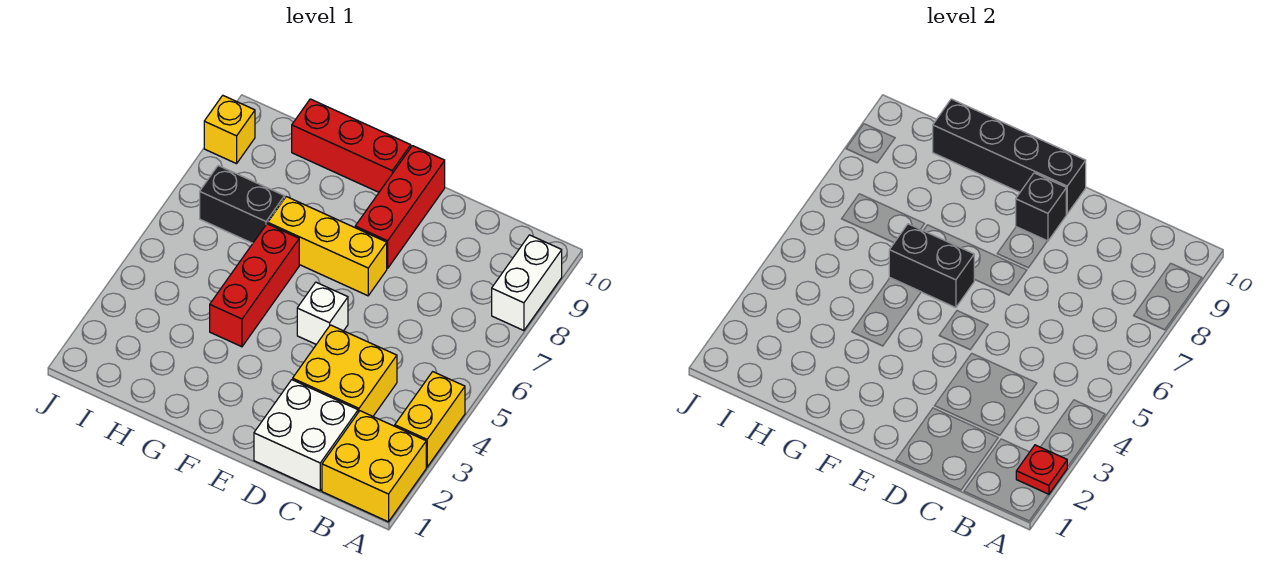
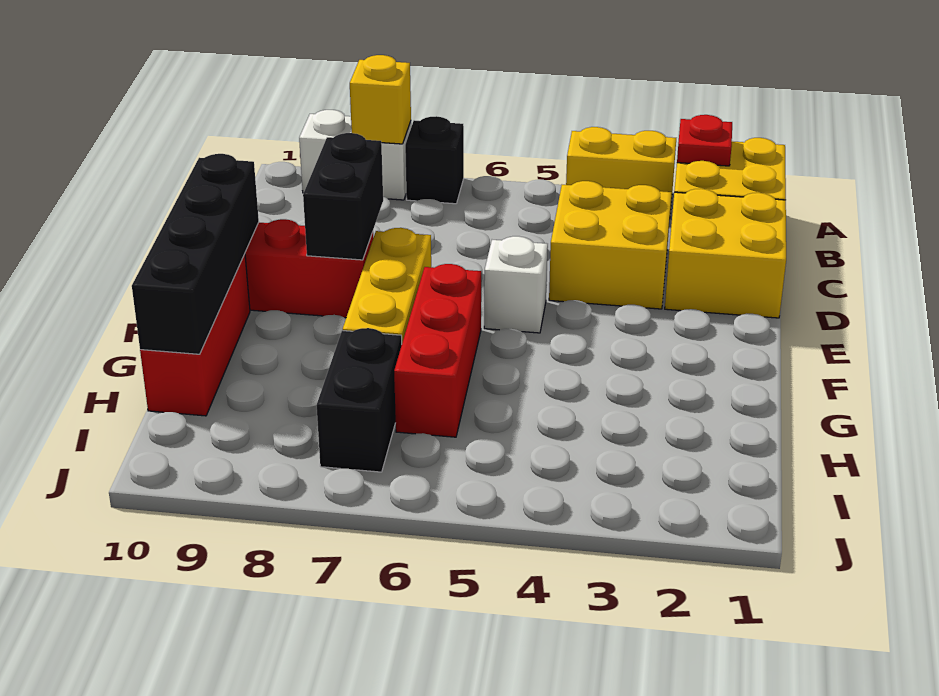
white 2x2 brick [254,380,358,491] -> yellow 2x2 brick [665,189,786,318]
black 1x1 brick [1016,173,1066,241] -> black 1x1 brick moved to [405,116,464,204]
black 1x2 brick [889,224,975,308] -> black 1x2 brick moved to [303,133,383,260]
red 1x3 brick [210,224,299,347] -> red 1x3 brick turned to [394,264,481,437]
yellow 1x1 brick [204,96,255,164] -> yellow 1x1 brick moved to [350,55,411,144]

